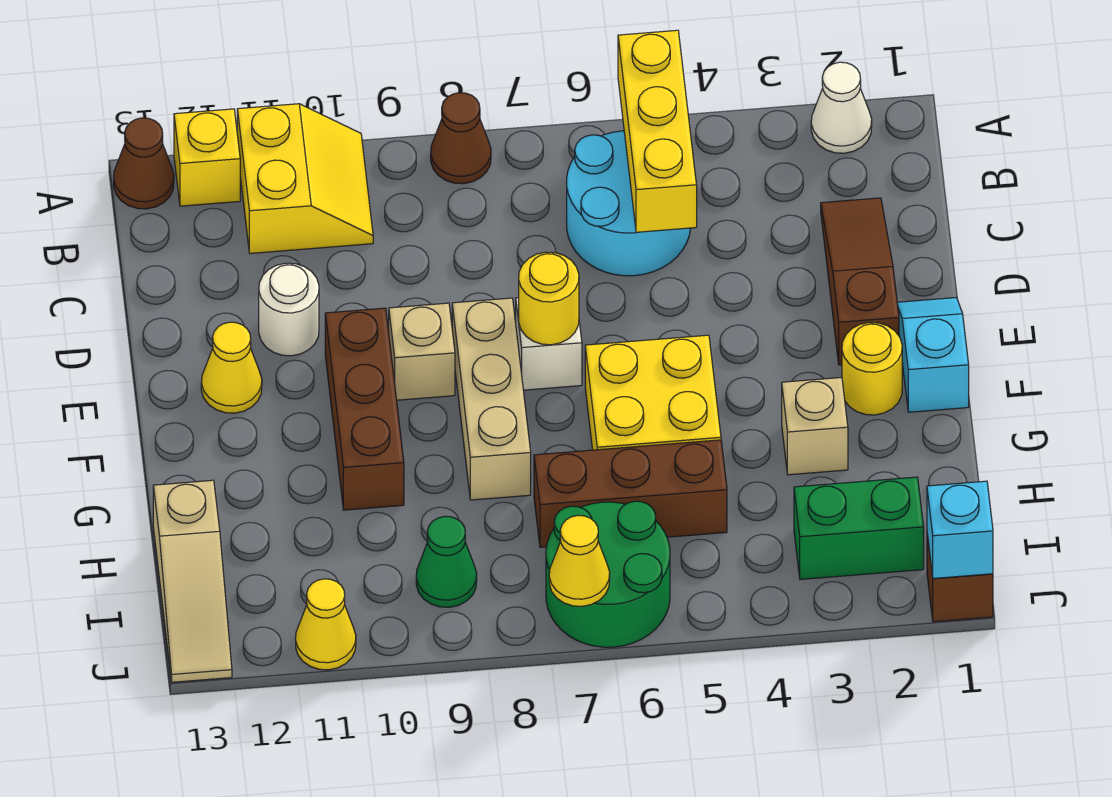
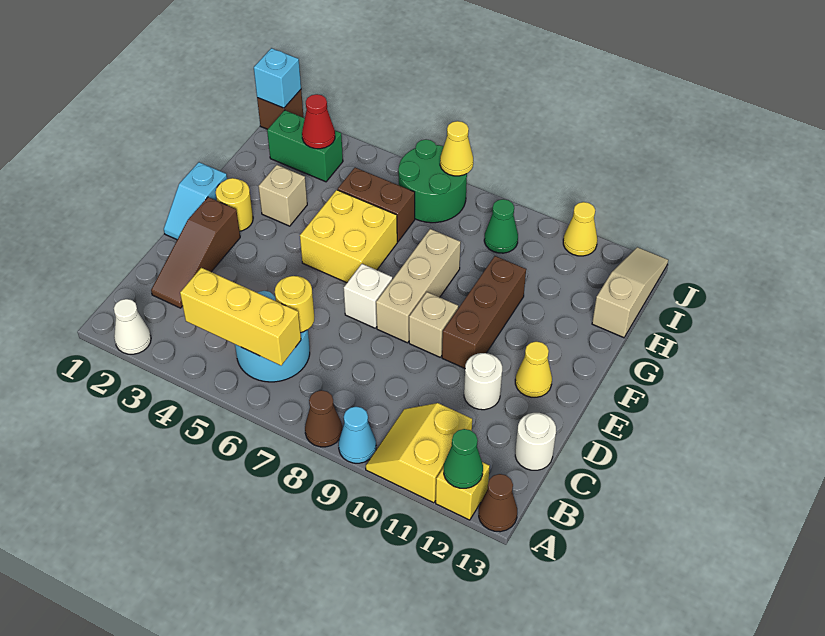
yellow 1x3 brick [618,30,697,232] -> yellow 1x3 brick turned to [180,268,301,365]
none -> cyan 1x1 cone [339,407,376,463]
none -> green 1x1 cone [444,429,483,488]
none -> white 1x1 round brick [515,413,556,470]
yellow 1x1 round brick [519,252,579,345] -> yellow 1x1 round brick moved to [275,276,314,333]
brown 1x3 brick [534,440,727,547] -> brown 1x2 brick [338,167,415,242]
none -> red 1x1 cone [302,94,335,149]

